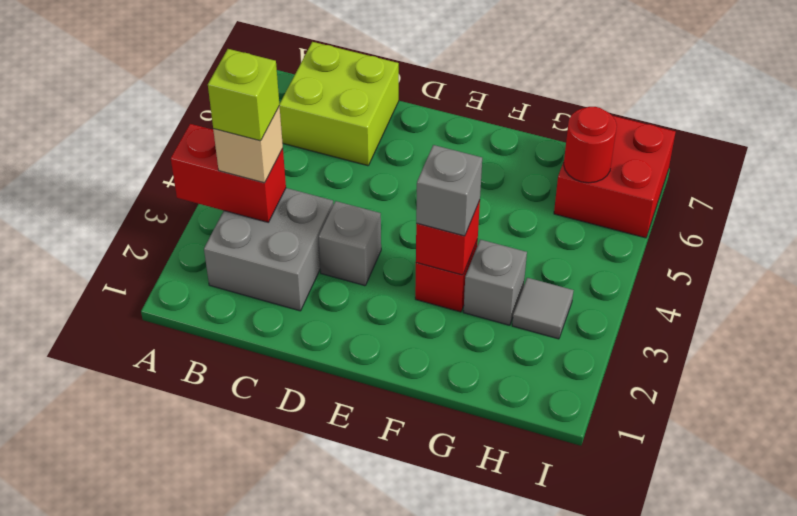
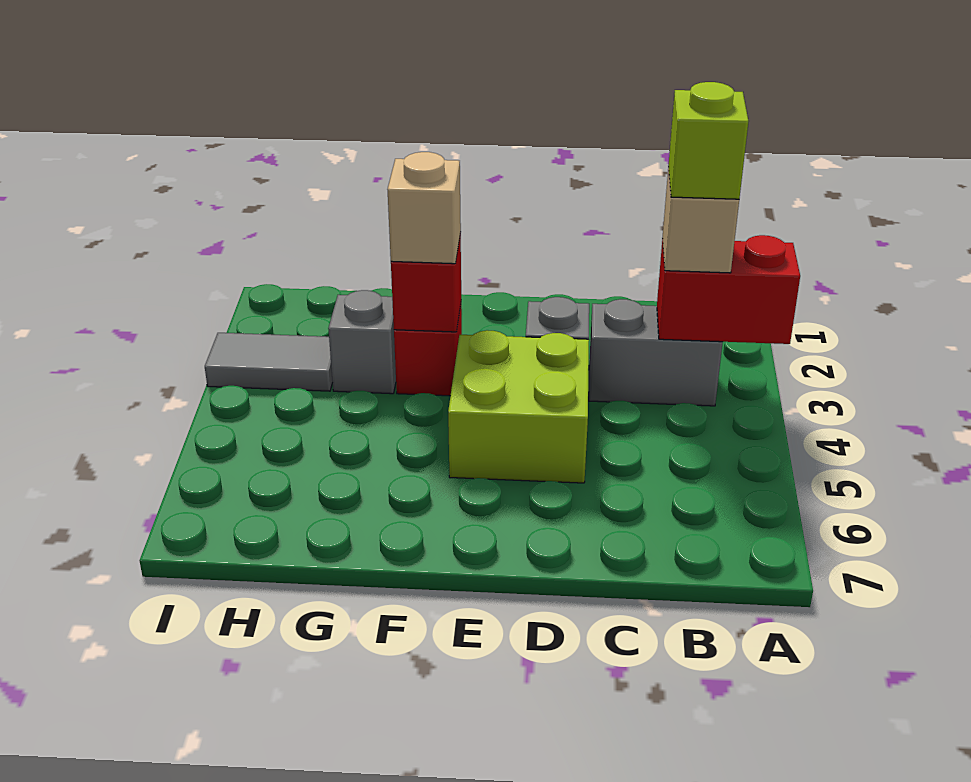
grey 2x2 brick [204,188,333,311] -> grey 1x2 brick [589,299,723,406]
lime 2x2 brick [279,42,399,166] -> lime 2x2 brick moved to [448,330,589,483]
grey 1x1 brick [416,145,482,236] -> tan 1x1 brick [387,152,461,264]
grey 1x1 tile [512,278,574,339] -> grey 1x2 tile [205,333,333,391]
red 2x2 brick [554,116,675,238] -> none
red 1x1 round brick [564,107,617,183] -> none

